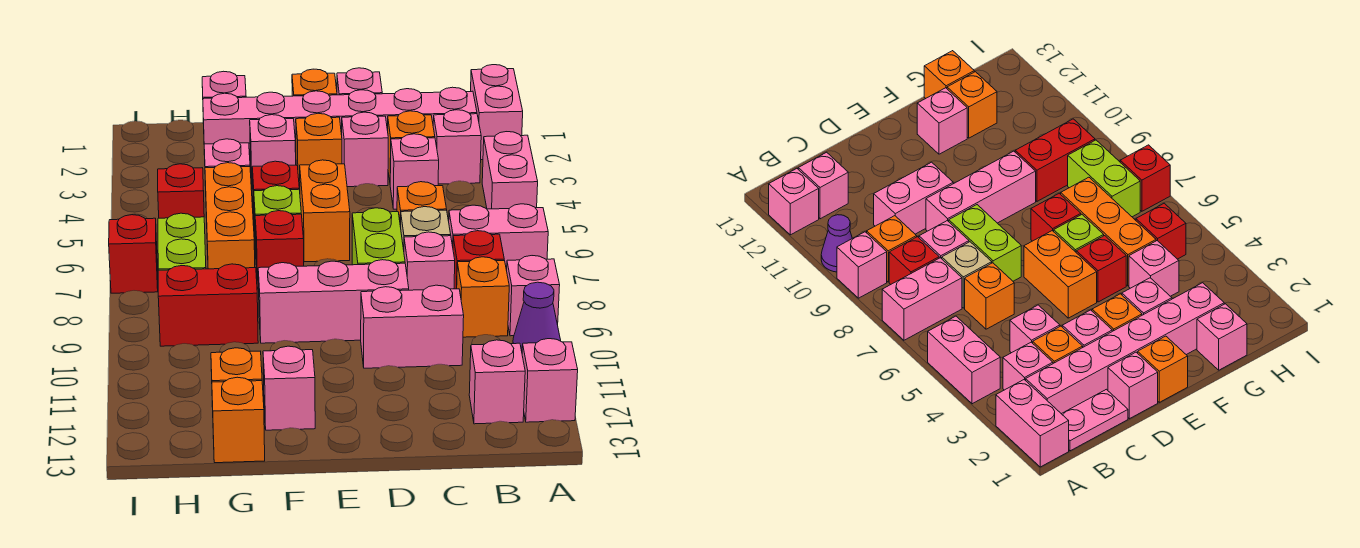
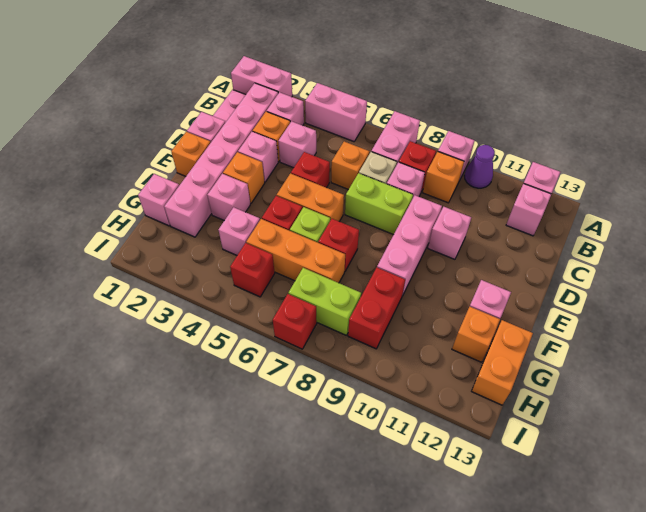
pink 1x2 brick [361,285,464,368] -> pink 1x1 brick [428,207,471,259]
none -> red 1x1 brick [291,152,330,188]
orange 1x1 brick [212,377,265,463] -> orange 1x2 brick [472,320,533,405]

